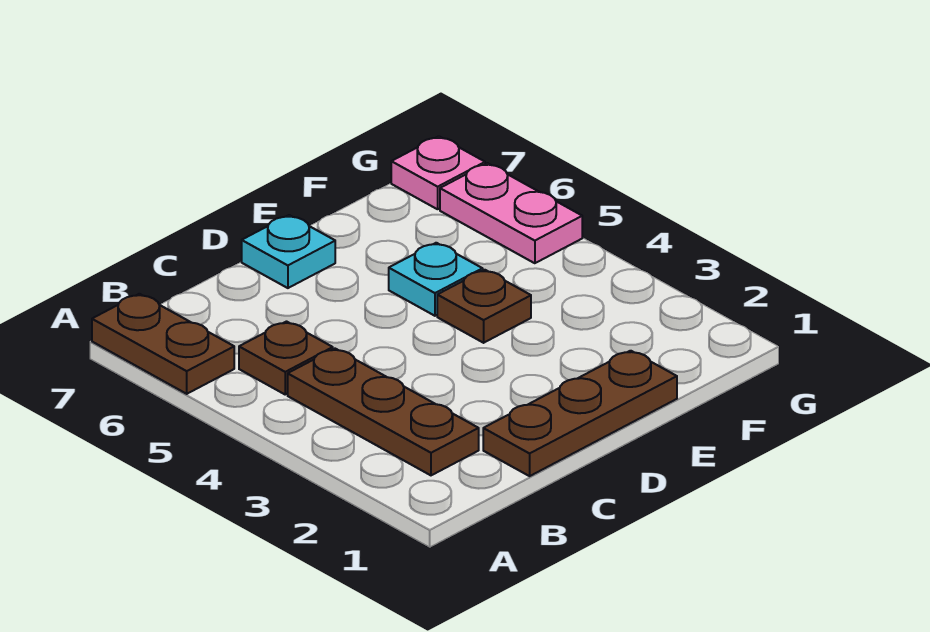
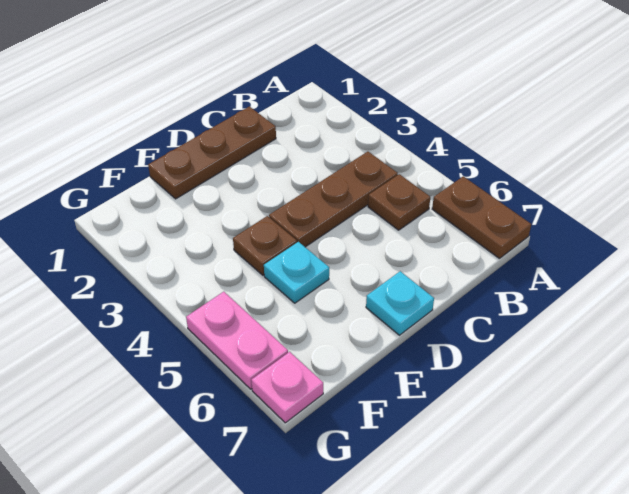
brown 1x3 plate [288,349,479,475] -> brown 1x3 plate turned to [269,152,398,247]

